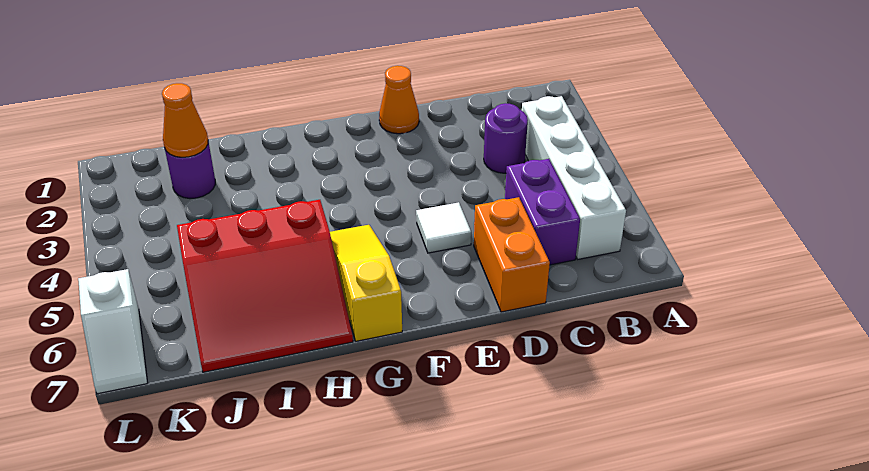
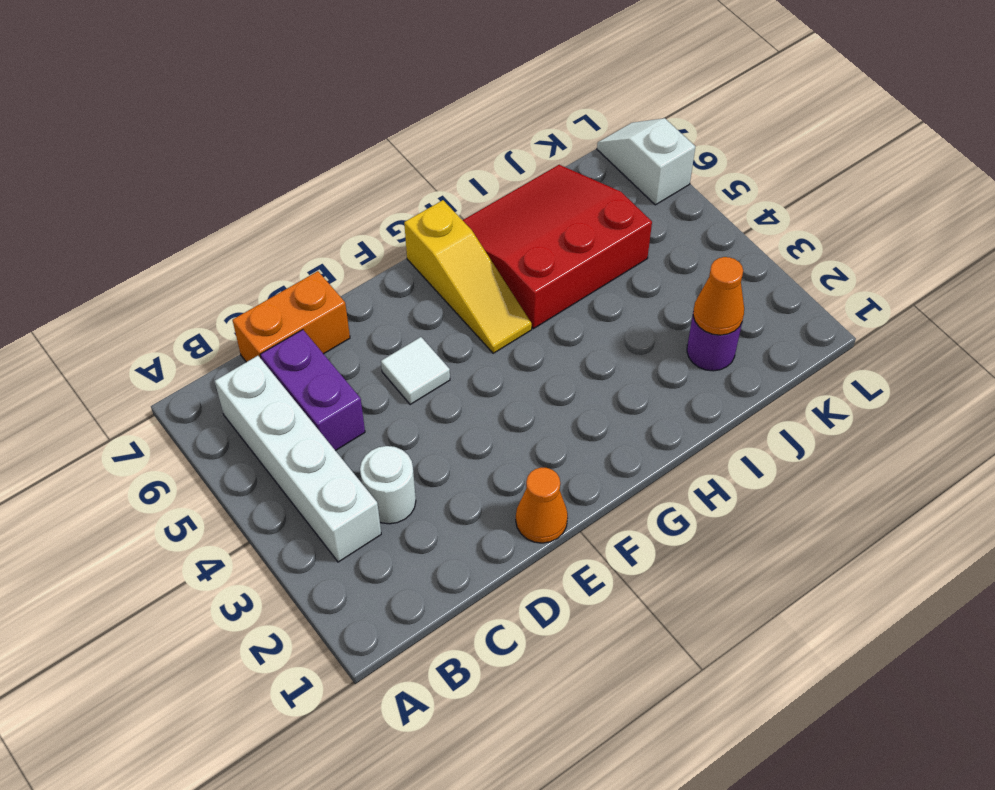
purple 1x1 round brick [484,103,528,173] -> white 1x1 round brick [360,446,416,524]
orange 1x2 brick [474,197,550,312] -> orange 1x2 brick turned to [232,271,350,362]

